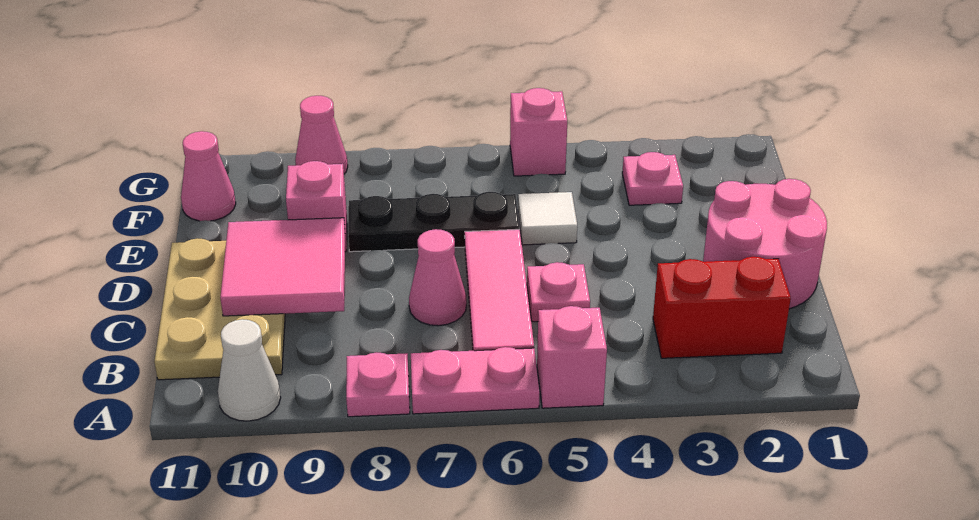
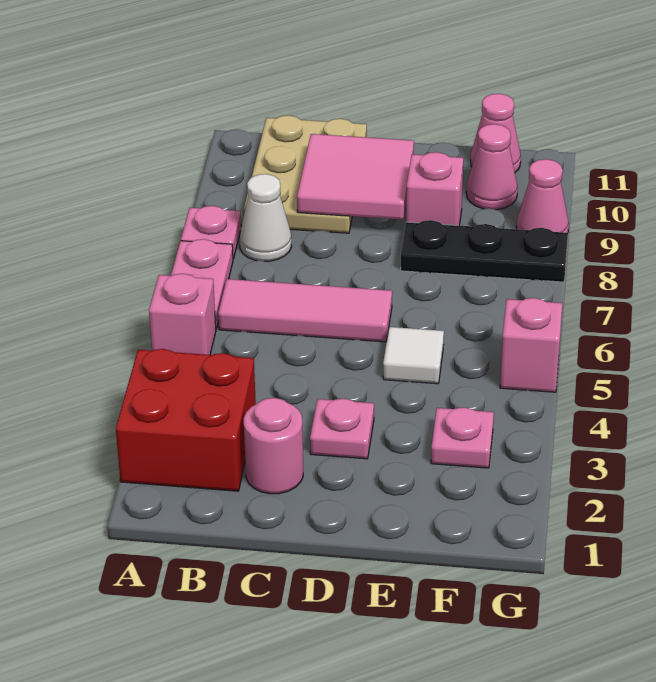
white 1x1 cone [218,319,281,421] -> white 1x1 cone moved to [240,174,292,261]
red 1x2 brick [653,257,791,358] -> red 2x2 brick [116,349,256,491]
tan 2x3 plate [154,239,285,380] -> tan 2x3 plate turned to [244,115,367,233]
pink 2x2 round brick [703,179,827,309] -> pink 1x1 round brick [244,398,303,494]
pink 1x1 plate [527,262,590,322] -> pink 1x1 plate moved to [310,399,374,459]
pink 1x1 cone [409,229,466,326] -> pink 1x1 cone moved to [466,124,518,210]
black 1x3 plate [348,192,520,252] -> black 1x3 plate turned to [400,220,568,282]

